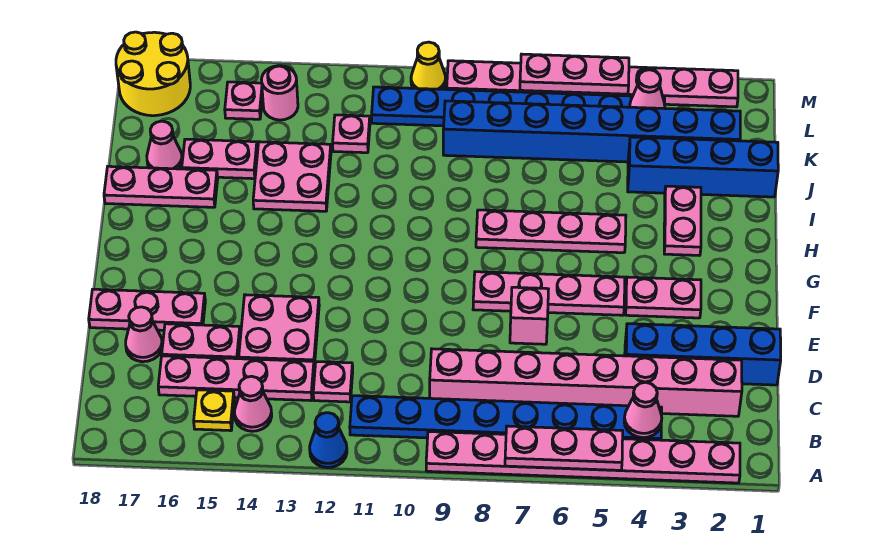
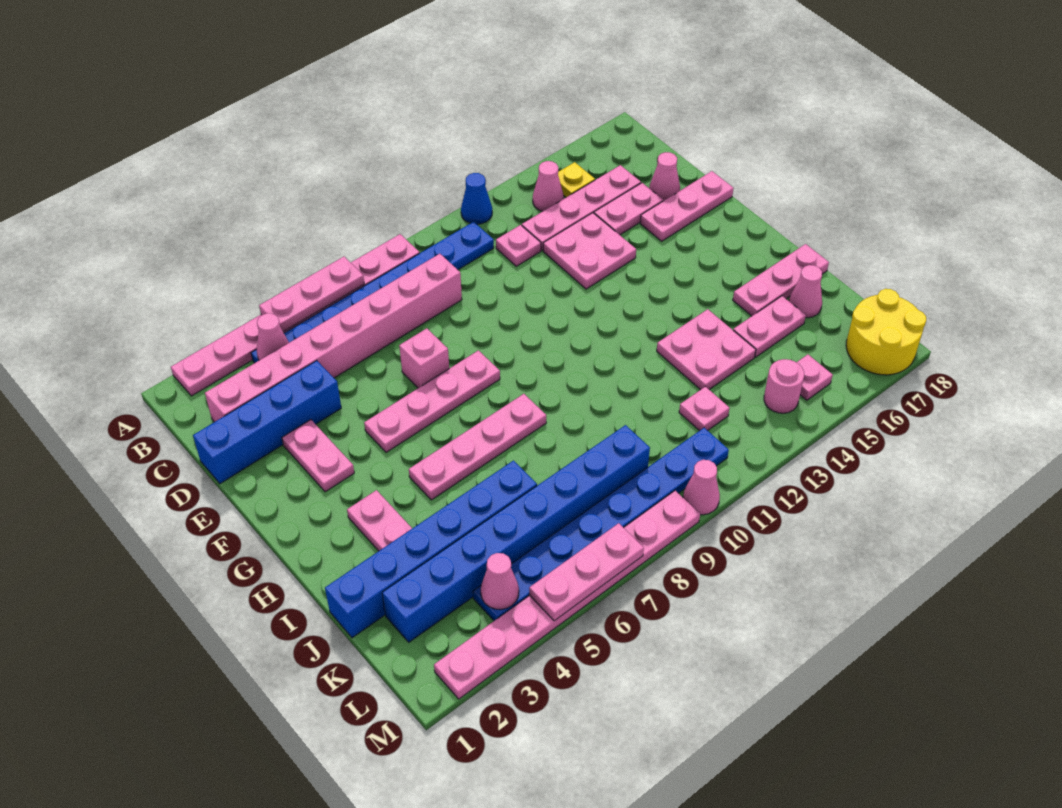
pink 1x2 plate [625,277,701,318] -> pink 1x2 plate turned to [282,420,354,492]
blue 1x4 brick [628,137,778,197] -> blue 1x6 brick [325,461,537,638]
yellow 1x1 cone [411,42,446,89] -> pink 1x1 cone [683,460,720,515]

